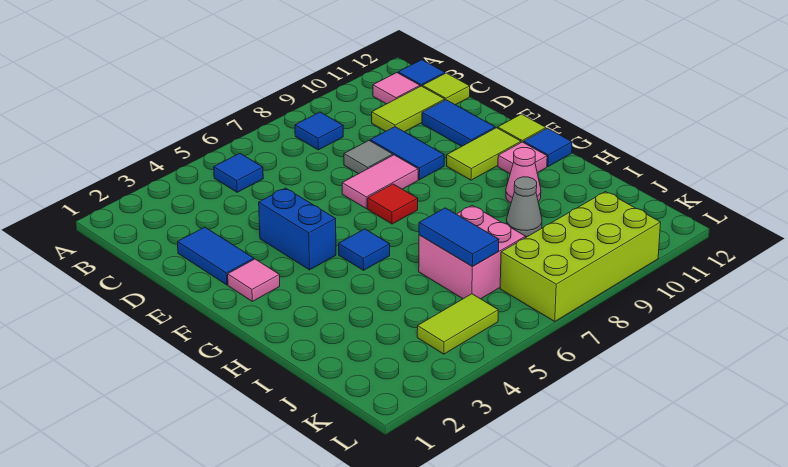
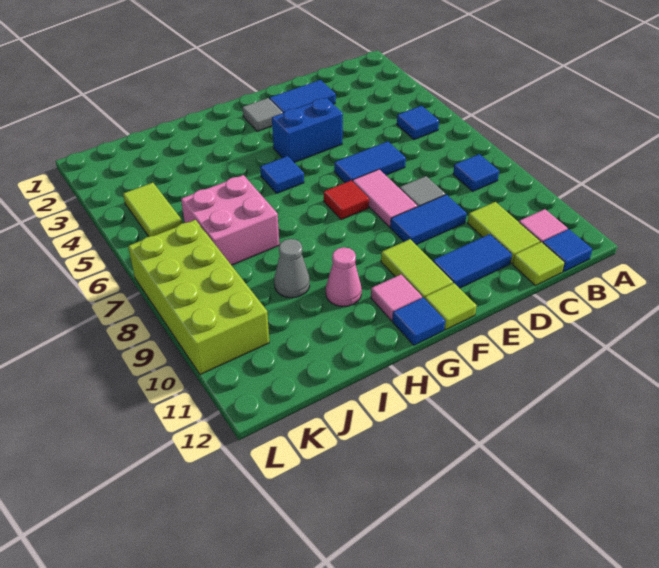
pink 1x1 tile [228,259,280,301] -> grey 1x1 tile [243,98,283,131]
blue 1x2 tile [419,208,499,267] -> blue 1x2 tile moved to [334,141,406,183]

